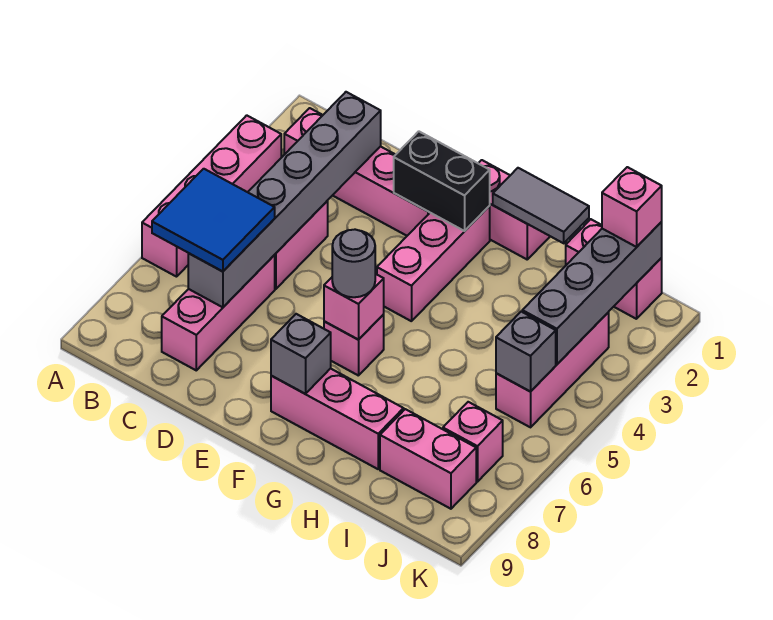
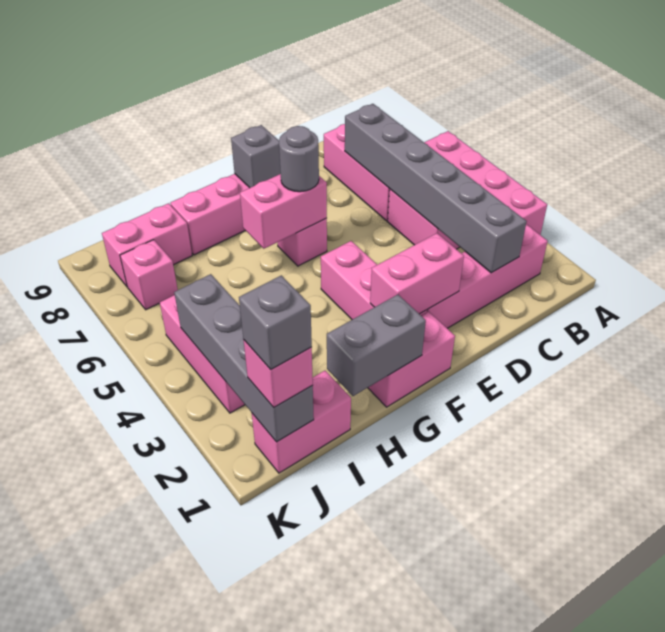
blue 2x2 tile [152,169,275,272] -> none
black 1x2 brick [394,131,490,231] -> pink 1x2 brick [370,233,464,314]
pink 1x1 brick [324,274,384,340] -> pink 1x2 brick [240,174,327,249]
grey 1x2 tile [493,168,589,243] -> grey 1x2 brick [327,295,426,396]
grey 1x1 brick [496,312,556,392] -> grey 1x1 brick moved to [239,275,312,370]

